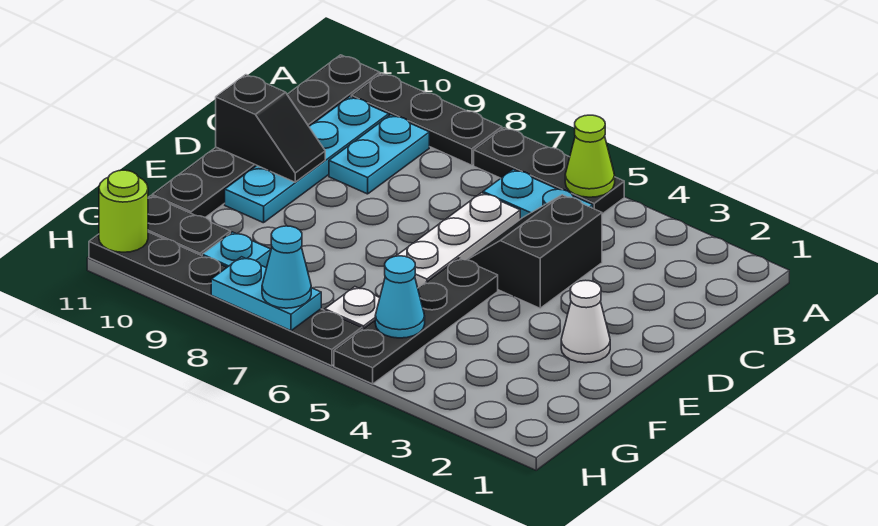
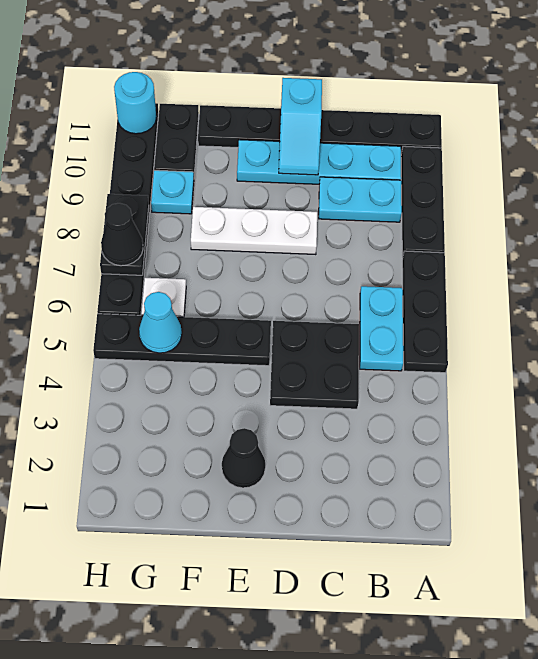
lime 1x1 cone [565,115,615,197] -> none
black 2x2 slope [466,195,602,308] -> black 2x2 plate [270,321,359,409]
white 1x3 plate [397,193,520,288] -> white 1x3 plate moved to [191,207,317,255]
black 1x2 slope [216,75,325,182] -> cyan 1x2 slope [279,78,322,175]
white 1x1 cone [561,280,610,363] -> black 1x1 cone [222,428,265,488]
cyan 1x2 plate [211,257,321,331] -> black 1x2 plate [100,194,149,275]
cyan 1x1 cone [262,226,311,308] -> black 1x1 cone [101,203,143,266]
lime 1x1 round brick [99,170,148,252] -> cyan 1x1 round brick [114,72,156,134]

